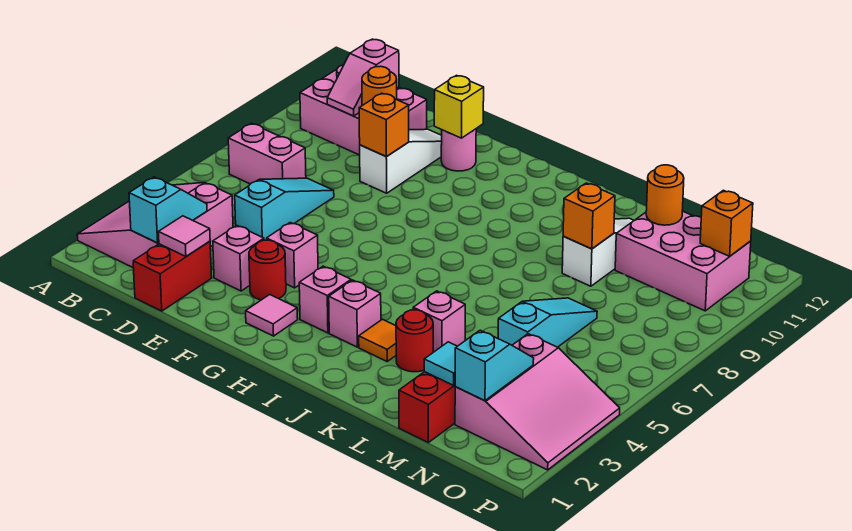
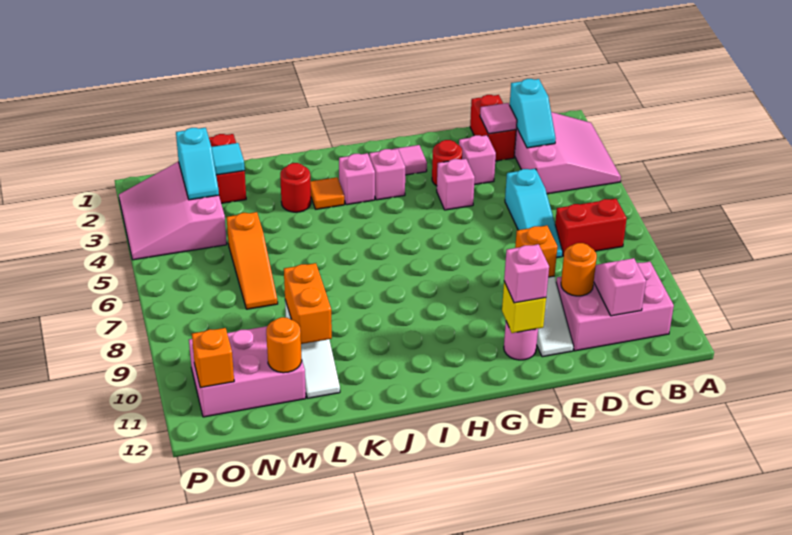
pink 1x2 brick [228,123,306,184] -> red 1x2 brick [555,199,627,256]
pink 1x1 brick [413,291,465,352] -> pink 1x1 brick moved to [504,244,549,303]
orange 1x1 brick [563,183,615,249] -> orange 1x2 brick [284,263,332,344]
cyan 1x3 slope [498,298,597,347] -> orange 1x3 slope [227,212,278,309]

